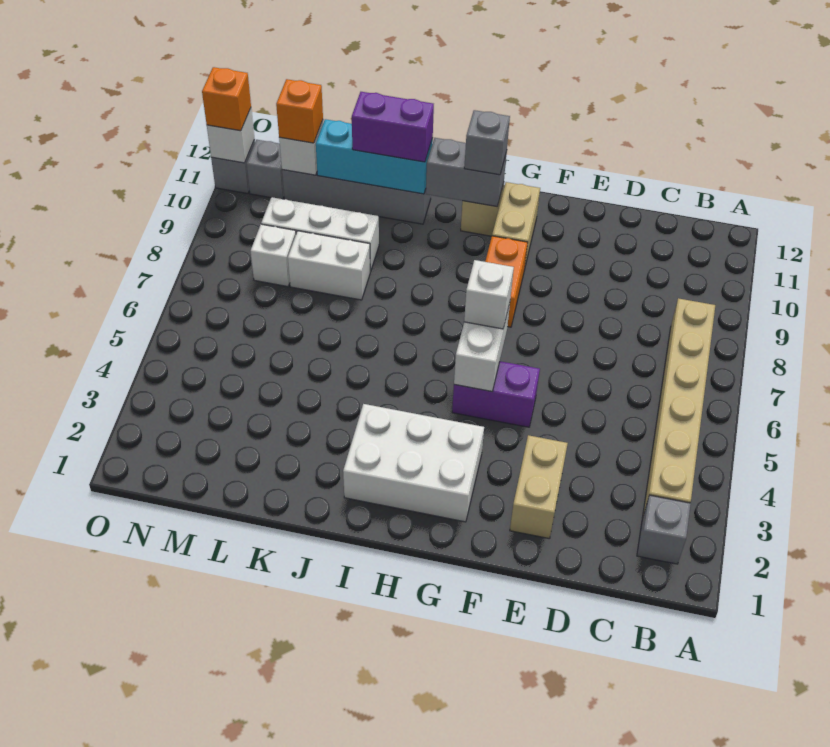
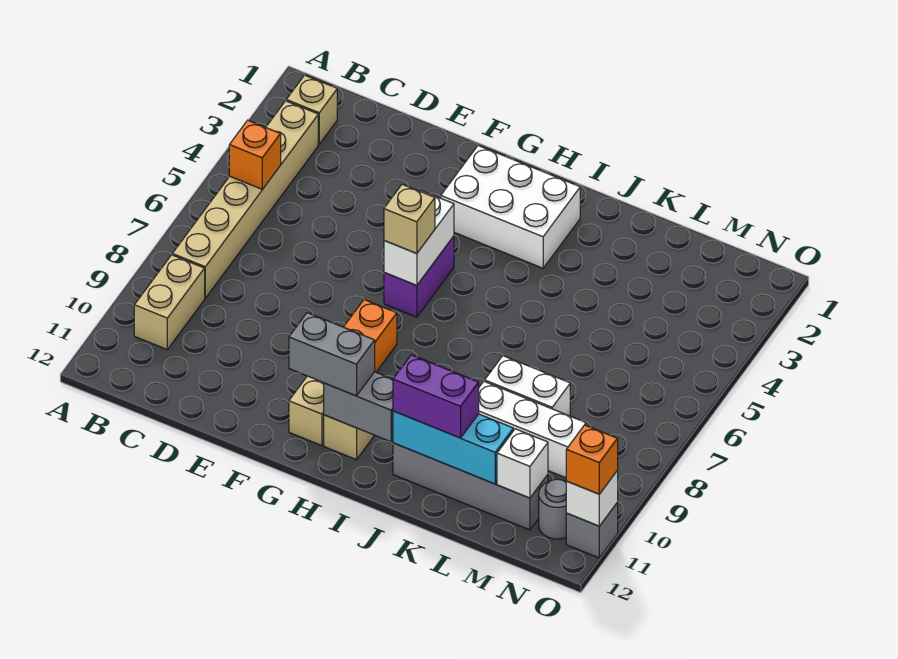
grey 1x1 brick [637,495,691,564] -> tan 1x1 brick [286,75,337,144]
tan 1x2 brick [510,435,568,539] -> tan 1x2 brick moved to [134,255,205,349]
purple 1x2 brick [452,361,540,427] -> purple 1x2 brick turned to [384,236,454,317]
white 1x1 brick [464,260,514,329] -> tan 1x1 brick [384,184,435,254]
grey 1x1 brick [464,110,510,175] -> grey 1x2 brick [289,313,375,396]
white 1x1 brick [251,224,296,287] -> none
orange 1x1 brick [276,79,323,143] -> orange 1x1 brick moved to [229,120,281,189]
grey 1x1 brick [246,140,284,199] -> grey 1x1 round brick [539,479,566,539]

